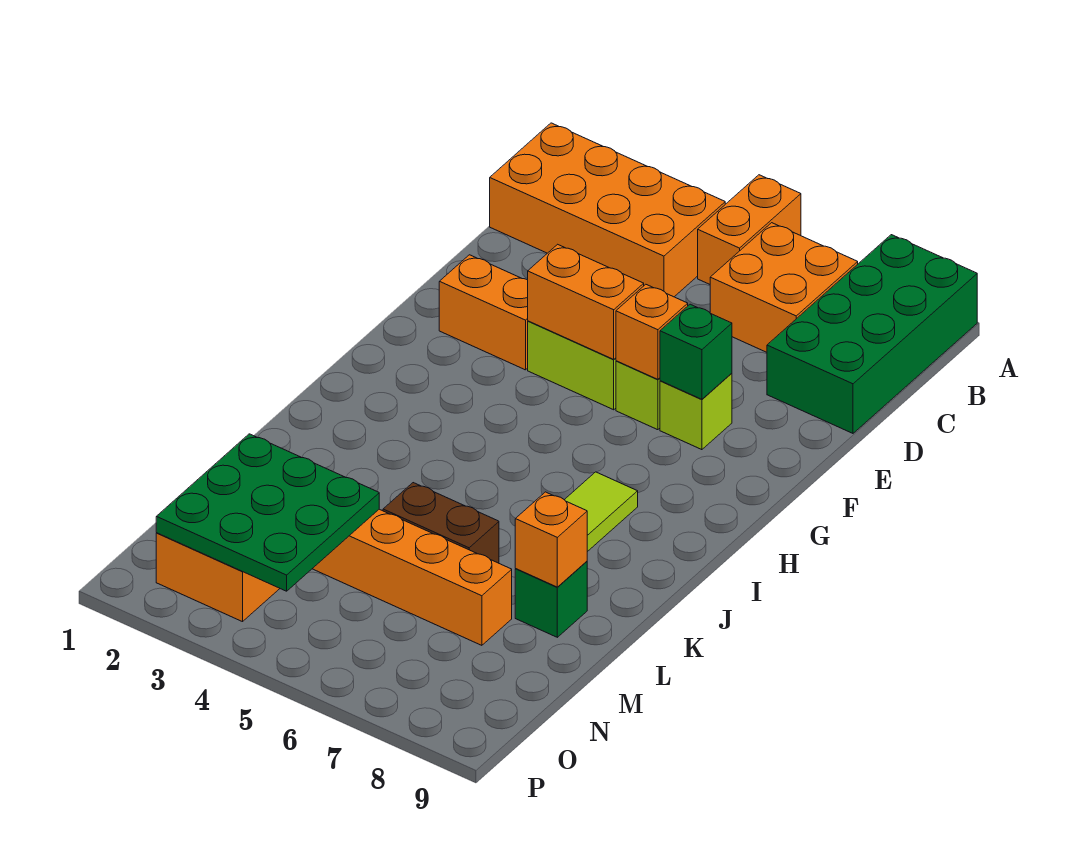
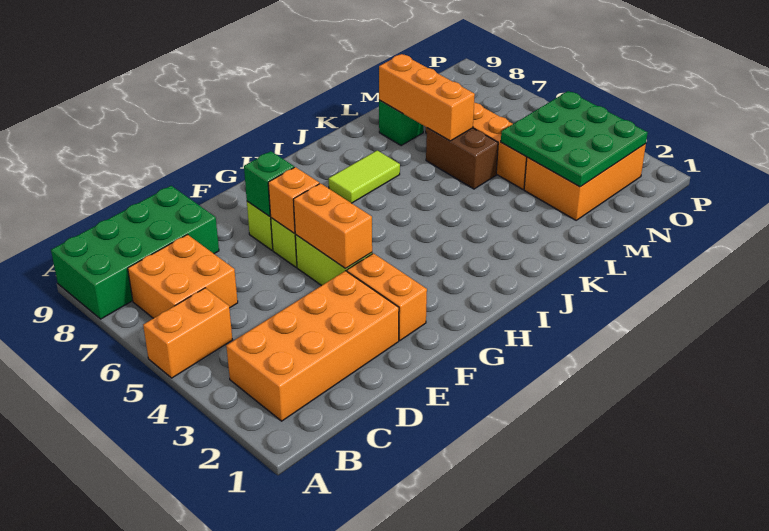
orange 2x4 brick [490,123,725,297] -> orange 2x4 brick turned to [226,271,399,421]
orange 1x1 brick [515,492,587,587] -> orange 1x3 brick [379,54,475,141]

